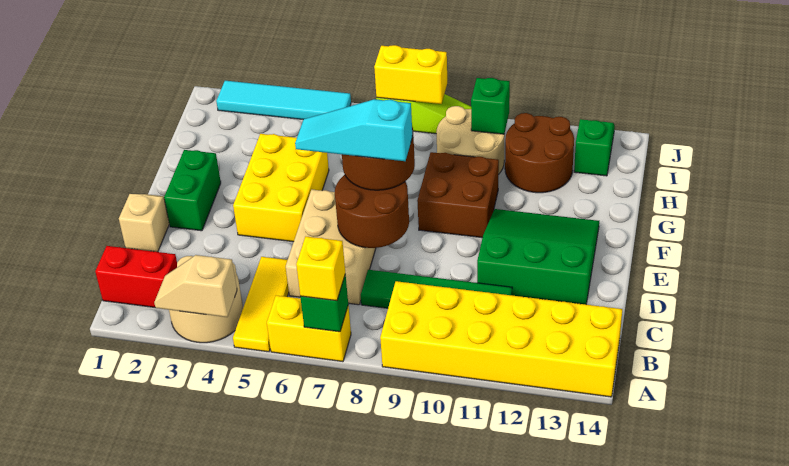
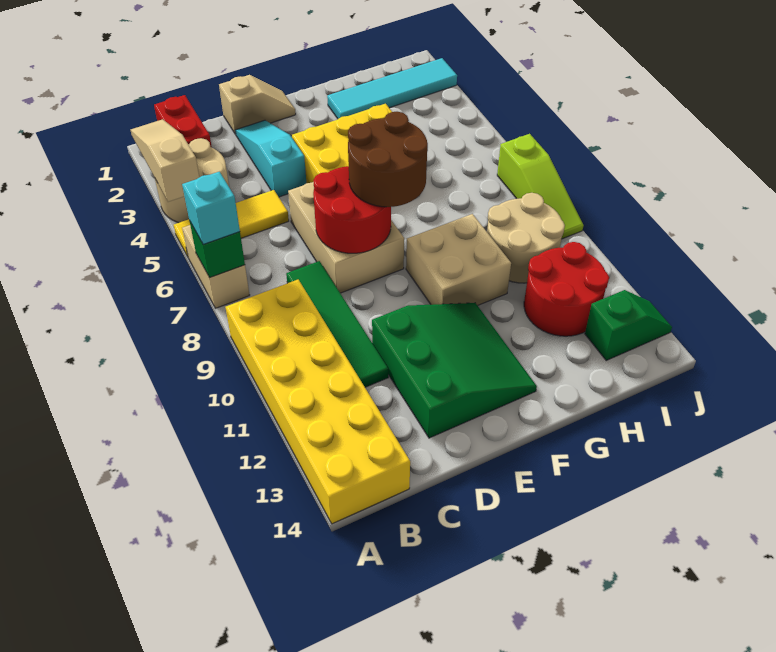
tan 1x2 slope [154,255,237,317] -> tan 1x3 slope [131,119,199,202]
yellow 1x2 brick [267,295,351,362] -> tan 1x2 brick [182,225,250,308]
yellow 1x1 brick [296,237,345,301] -> cyan 1x1 brick [182,172,240,244]
tan 2x3 brick [286,190,376,305] -> tan 2x3 brick turned to [288,182,404,293]
brown 2x2 round brick [335,175,409,248] -> red 2x2 round brick [313,166,391,253]
green 1x2 brick [164,150,221,231] -> none
cyan 1x3 slope [295,99,412,161] -> cyan 1x3 slope moved to [235,120,306,197]
brown 2x2 brick [417,152,499,238] -> tan 2x2 brick [406,214,511,306]
brown 2x2 round brick [505,113,574,193] -> red 2x2 round brick [524,242,609,336]
green 1x1 brick [471,78,510,134] -> none
cyan 1x4 tile [216,81,351,120] -> cyan 1x4 tile turned to [327,58,457,119]
yellow 1x2 brick [374,45,447,104] -> none

